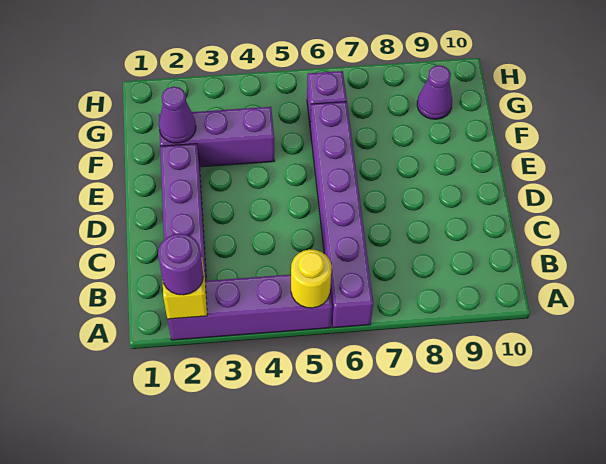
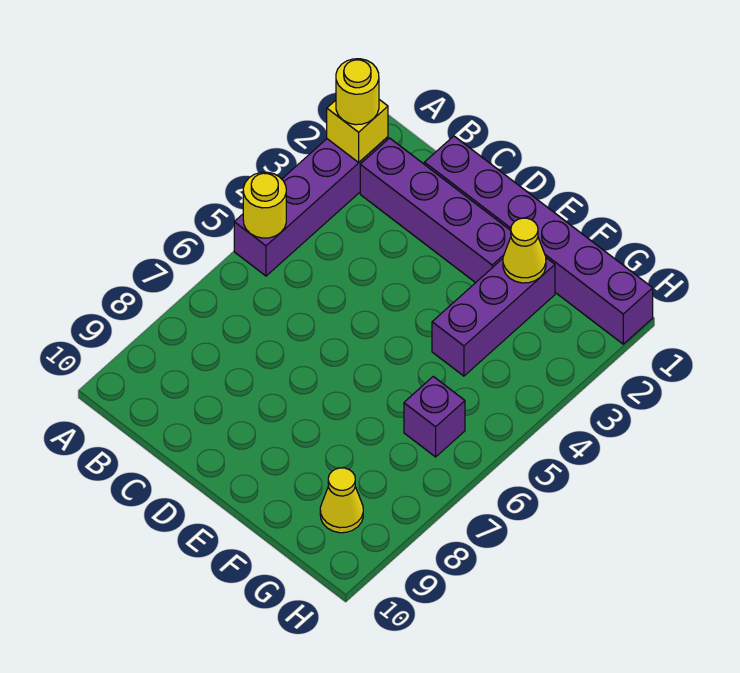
purple 1x1 round brick [158,234,203,295] -> yellow 1x1 round brick [336,59,379,125]
purple 1x6 brick [310,102,373,328] -> purple 1x6 brick moved to [424,136,653,344]
purple 1x1 cone [159,87,196,143] -> yellow 1x1 cone [503,218,546,283]
purple 1x1 cone [417,65,452,119] -> yellow 1x1 cone [320,468,363,533]

